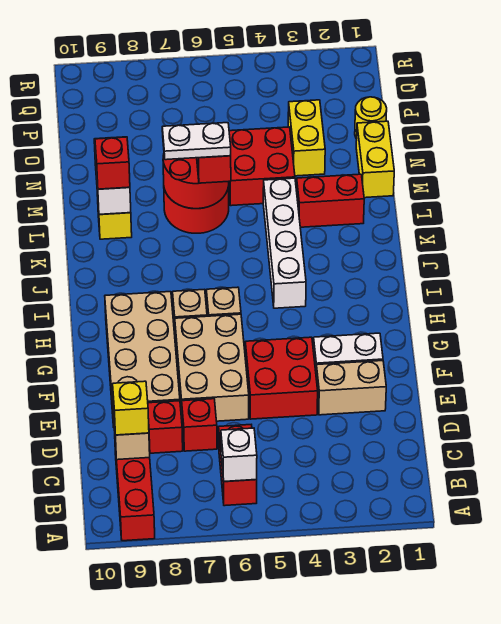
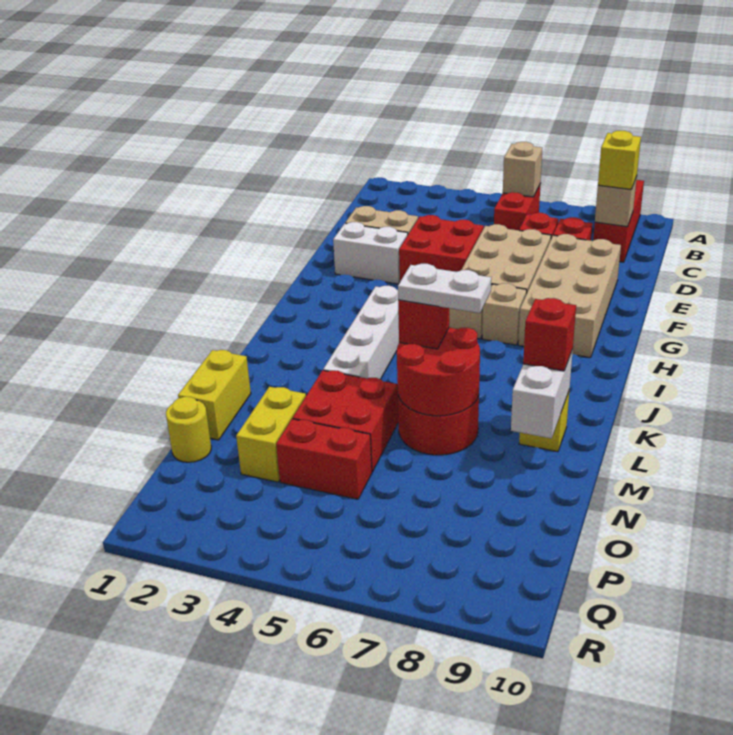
white 1x1 brick [221,428,257,482] -> tan 1x1 brick [503,142,542,197]
red 1x2 brick [297,174,364,227] -> red 1x2 brick moved to [276,419,372,499]

